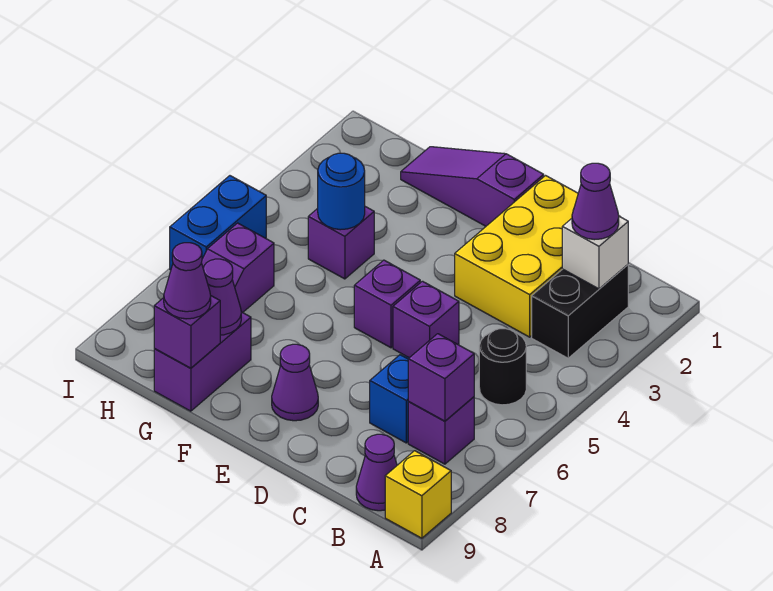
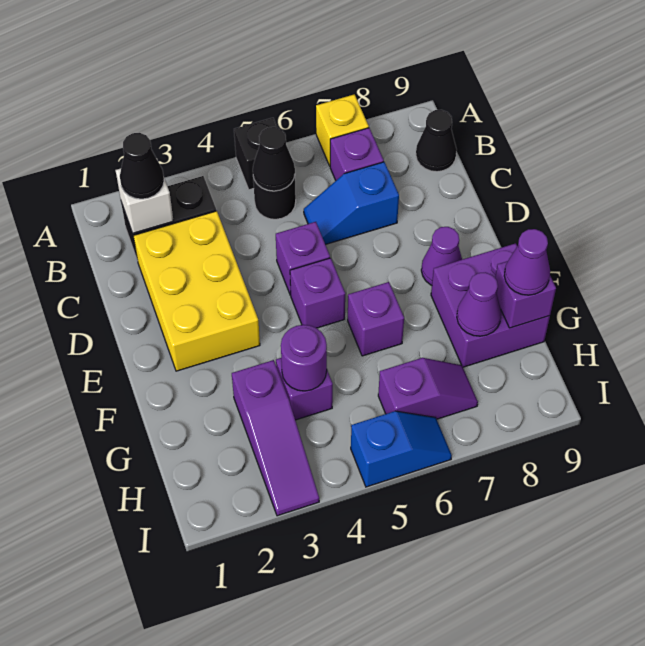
none -> black 1x1 brick [234,118,277,190]
yellow 1x1 brick [385,451,451,538] -> yellow 1x1 brick moved to [316,94,369,166]
purple 1x1 cone [572,163,619,240] -> black 1x1 cone [120,133,164,199]
none -> black 1x1 cone [253,127,295,191]
purple 1x1 brick [408,334,474,421] -> purple 1x1 brick moved to [348,282,404,356]
purple 1x1 cone [356,434,397,511] -> black 1x1 cone [416,110,457,172]
yellow 2x3 brick [455,176,578,337] -> yellow 2x3 brick turned to [133,211,260,371]
purple 1x3 slope [401,147,544,226] -> purple 1x3 slope moved to [232,360,319,516]
blue 1x1 round brick [318,153,365,230] -> purple 1x1 round brick [281,325,327,391]
purple 1x2 brick [154,312,251,411] -> purple 2x2 brick [431,243,550,367]
blue 1x2 brick [170,176,266,270] -> blue 1x2 slope [351,411,452,487]

